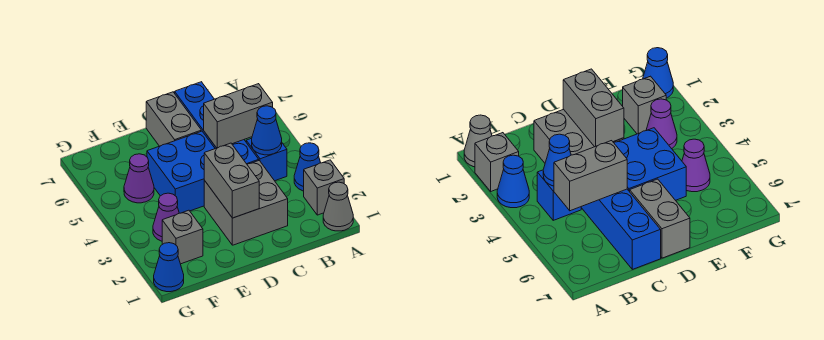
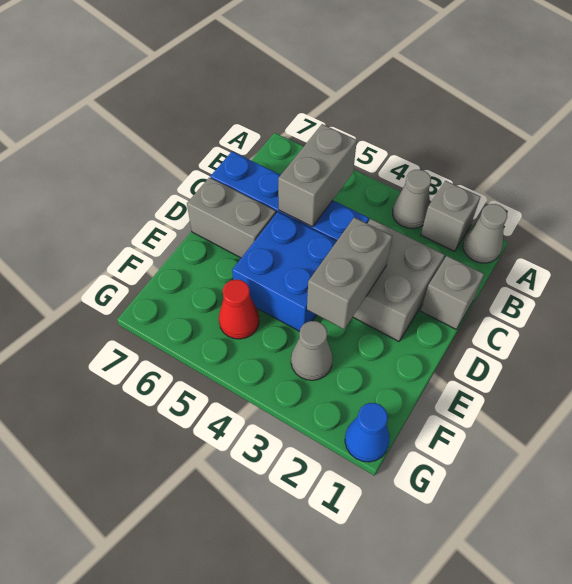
blue 1x1 cone [294,143,321,191] -> grey 1x1 cone [393,170,431,229]
blue 1x1 brick [246,138,287,181] -> none
blue 1x1 cone [252,106,282,155] -> none
grey 1x2 brick [204,143,259,218] -> grey 1x2 brick turned to [307,217,392,329]
grey 1x1 brick [162,210,203,264] -> grey 1x1 brick moved to [421,256,484,330]
purple 1x1 cone [153,193,179,241] -> grey 1x1 cone [291,321,333,380]
purple 1x1 cone [124,154,154,203] -> red 1x1 cone [219,280,259,339]

